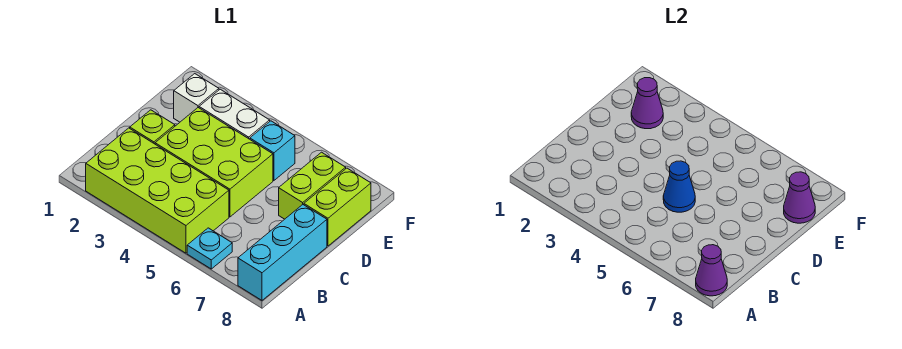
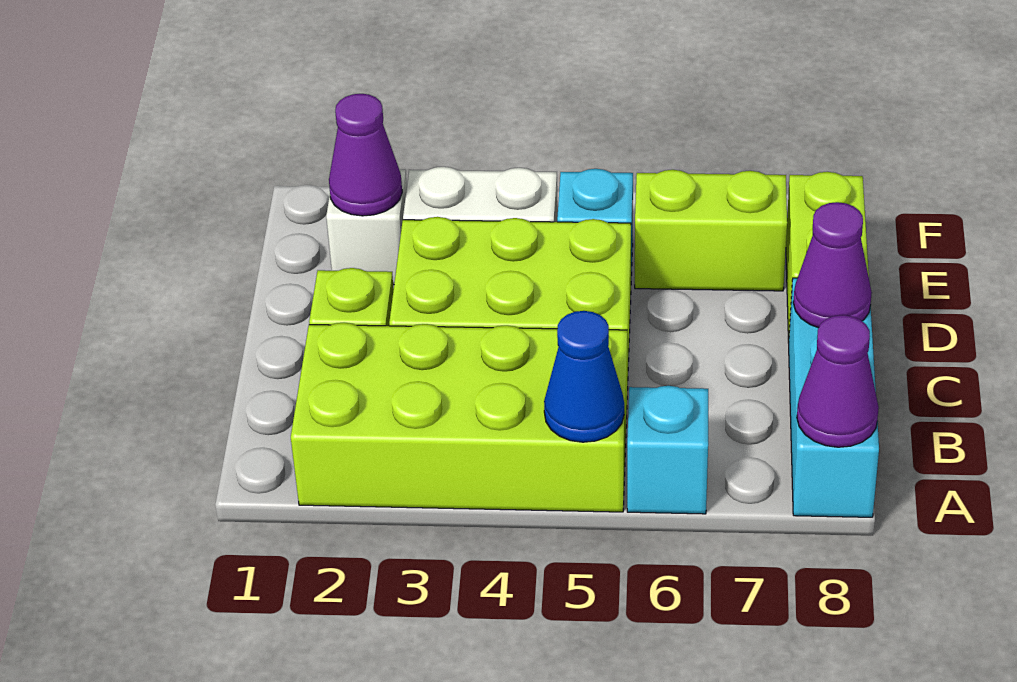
cyan 1x1 plate [187,228,232,269] -> cyan 1x1 brick [627,386,708,514]
blue 1x1 cone [663,161,695,212] -> blue 1x1 cone moved to [544,311,624,442]
lime 1x2 brick [279,152,346,219] -> lime 1x2 brick turned to [635,170,787,291]
purple 1x1 cone [784,172,815,223] -> purple 1x1 cone moved to [793,202,872,328]

